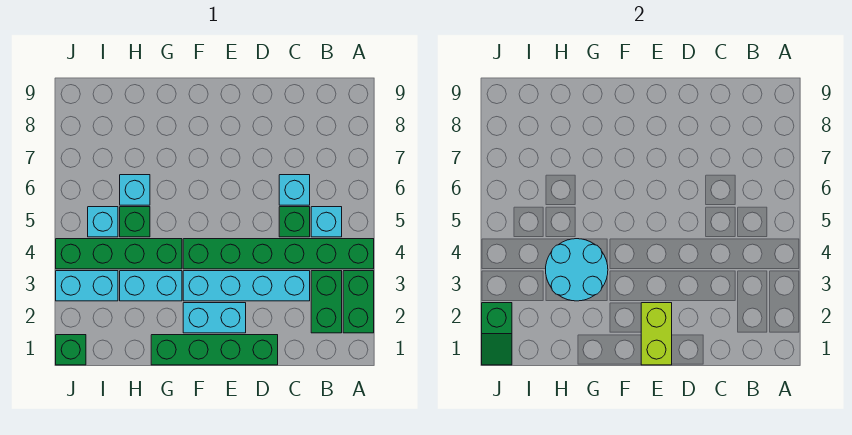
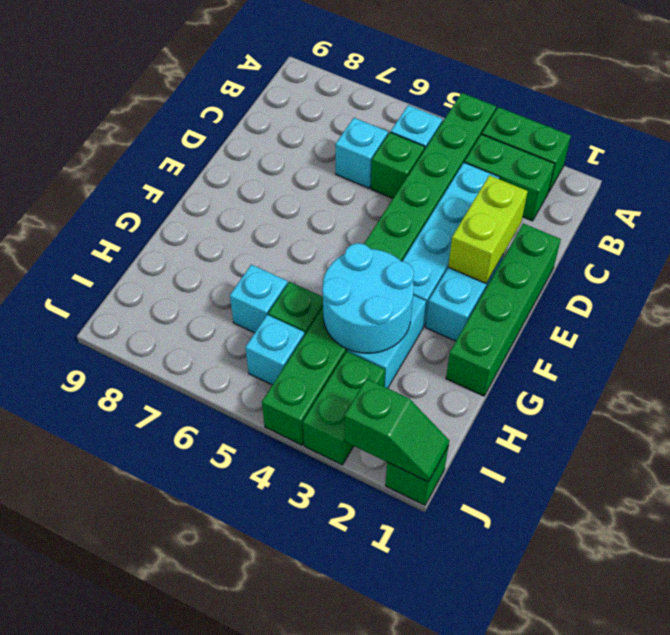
lime 1x2 brick [641,303,672,365] -> lime 1x2 brick turned to [448,175,528,283]
cyan 1x2 brick [56,271,118,301] -> green 1x2 brick [303,351,385,465]

